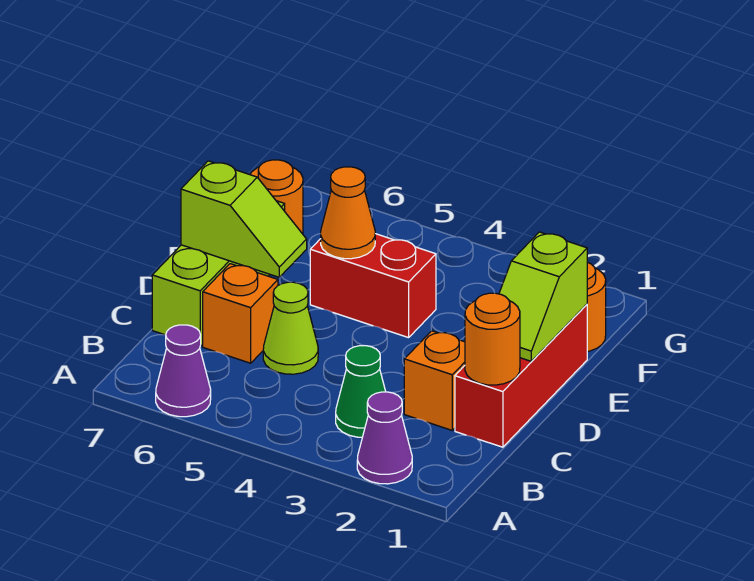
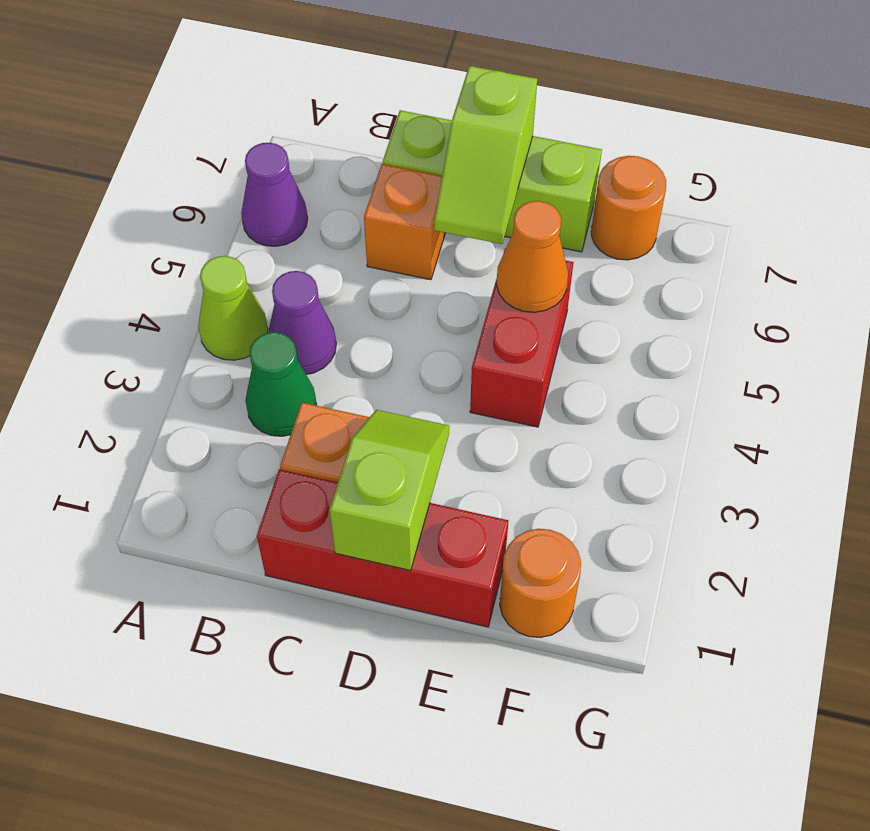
purple 1x1 cone [357,392,412,484] -> purple 1x1 cone moved to [268,271,336,374]
orange 1x1 round brick [465,293,520,385] -> none
lime 1x1 cone [263,282,318,374] -> lime 1x1 cone moved to [198,256,268,360]
lime 1x2 slope [499,232,587,361] -> lime 1x2 slope turned to [330,410,449,570]

